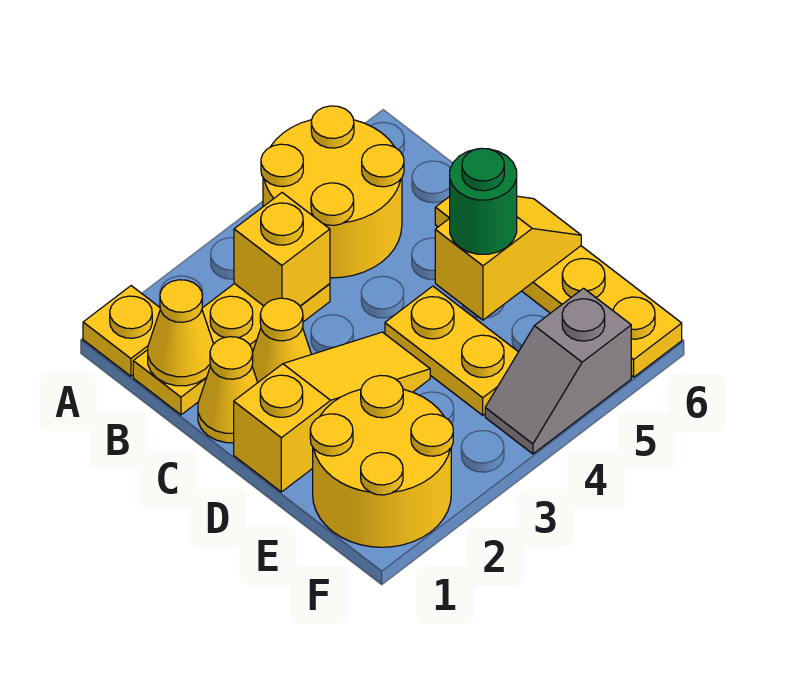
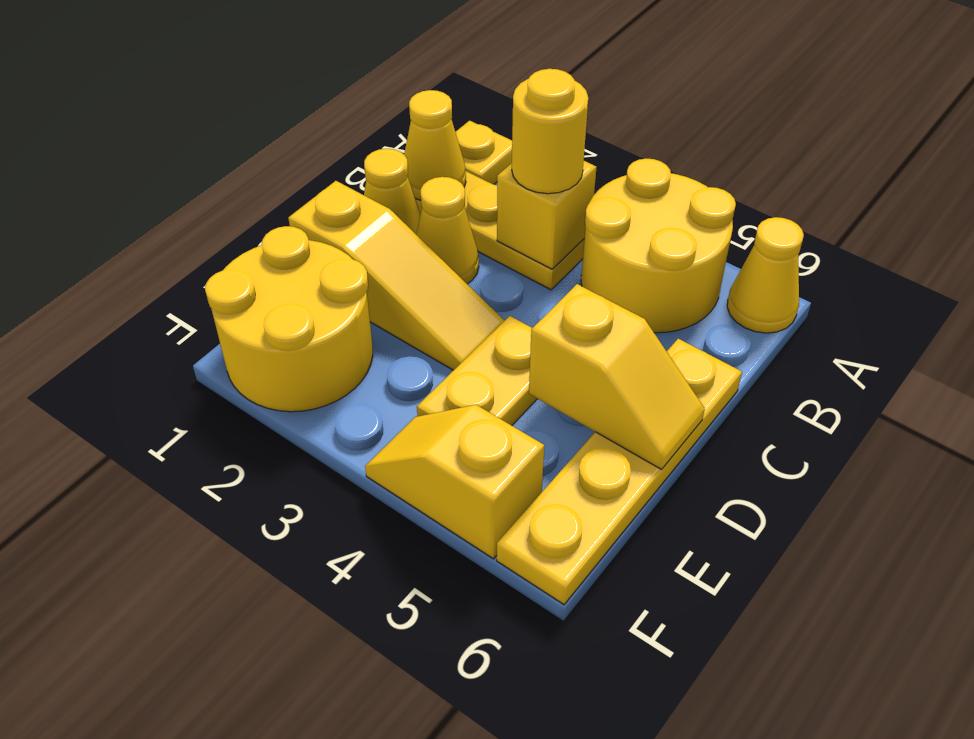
none -> yellow 1x1 cone [727,217,804,333]
none -> yellow 1x1 round brick [512,69,588,194]
green 1x1 round brick [450,148,517,254] -> none
grey 1x2 slope [485,288,631,454] -> yellow 1x2 slope [365,405,544,559]

